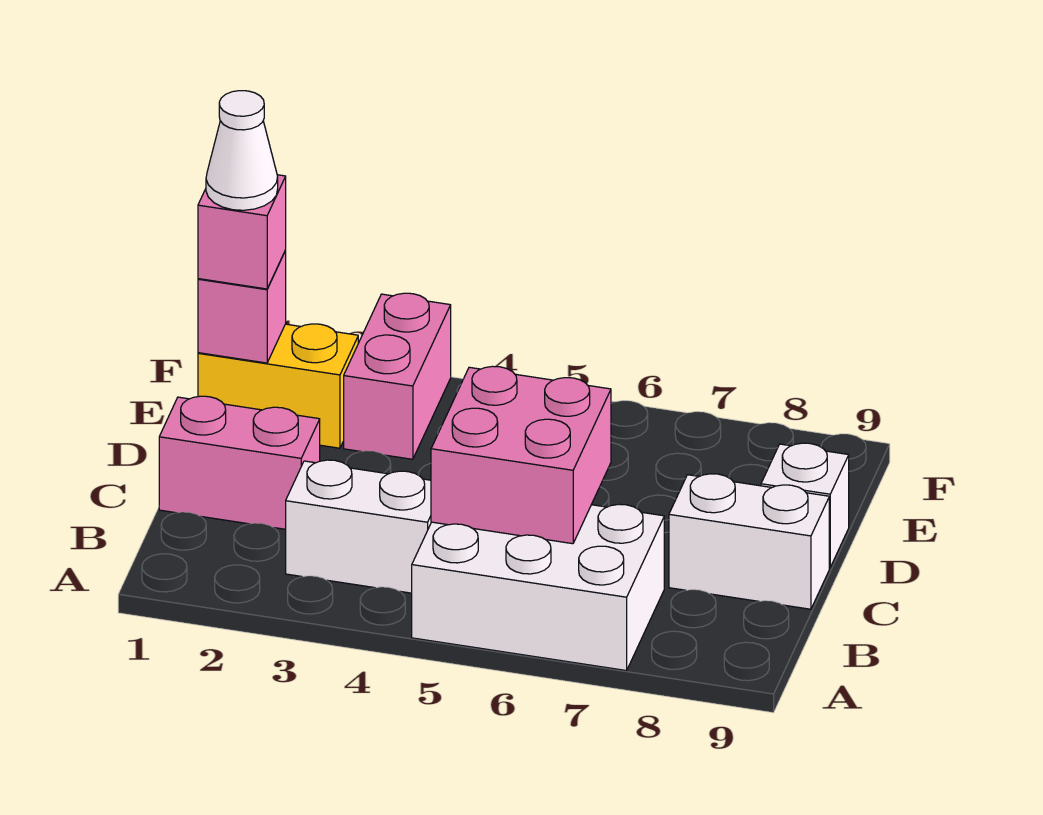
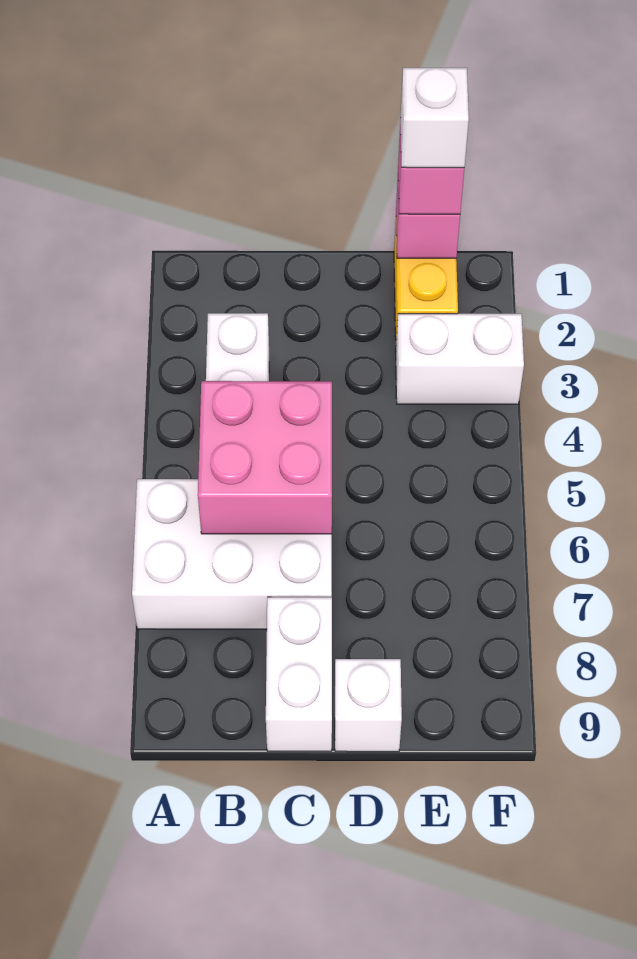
white 2x3 brick [412,504,664,671] -> white 2x3 brick turned to [132,479,332,629]
pink 1x2 brick [159,396,320,529] -> none
white 1x1 cone [206,91,278,210] -> white 1x1 brick [400,68,469,168]
pink 1x2 brick [344,293,451,459] -> white 1x2 brick [396,314,524,404]

